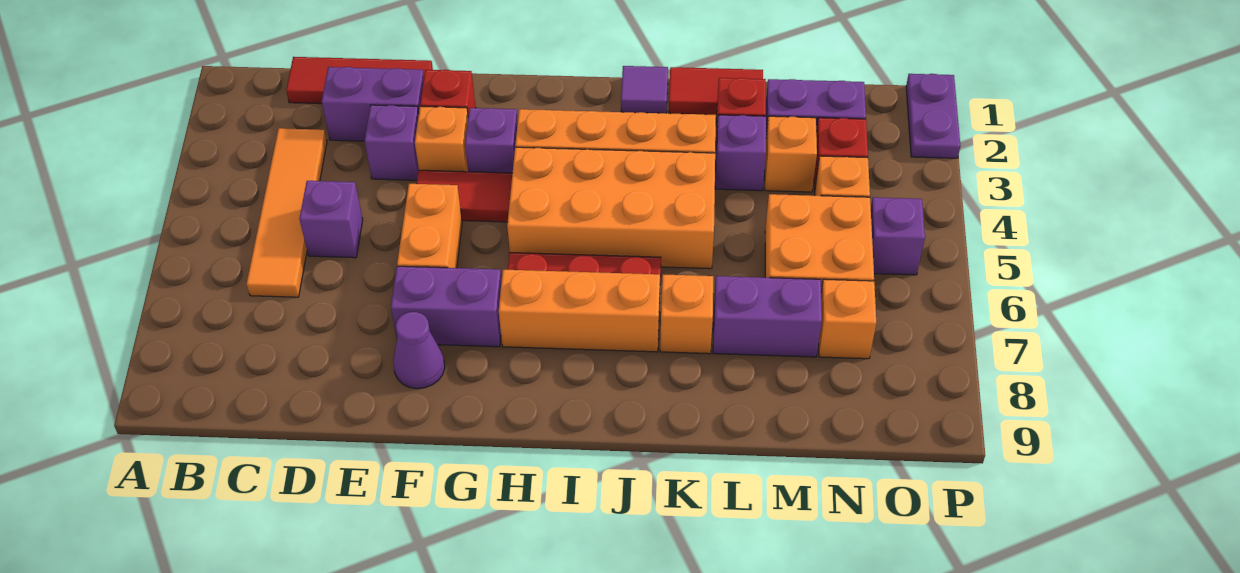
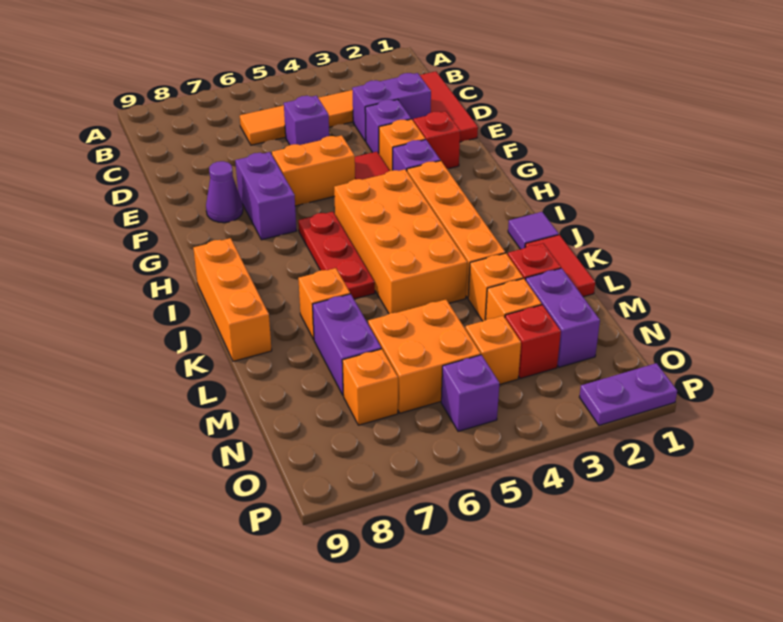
purple 1x2 brick [322,67,424,141] -> purple 1x2 brick turned to [352,73,431,141]
orange 1x3 brick [499,270,660,352] -> orange 1x3 brick moved to [193,238,272,361]
purple 1x1 brick [715,115,766,191] -> orange 1x1 brick [468,253,523,321]

